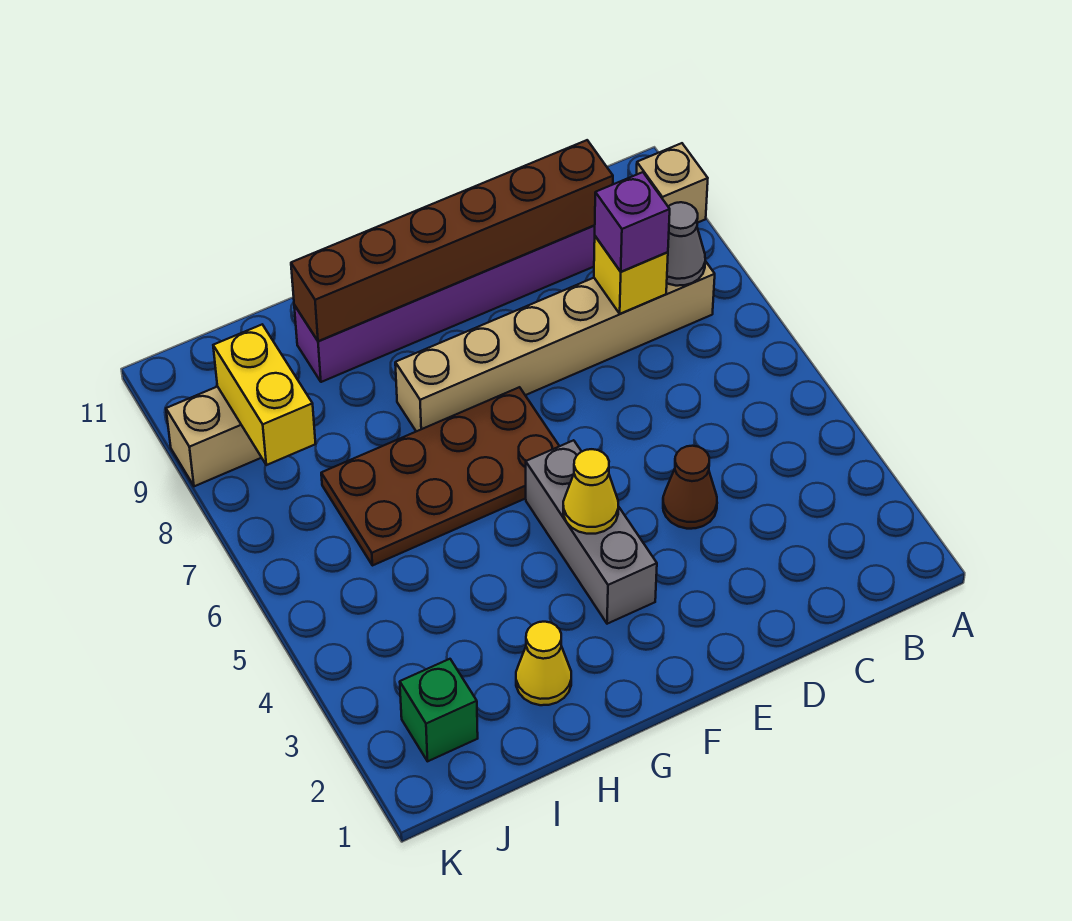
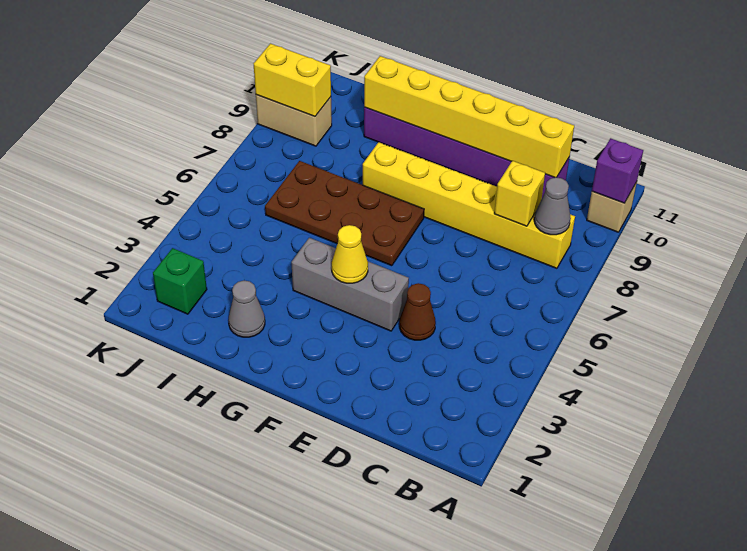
tan 1x6 brick [395,261,715,431] -> yellow 1x6 brick [363,142,575,268]
purple 1x1 brick [594,172,670,272] -> purple 1x1 brick moved to [592,138,643,203]
brown 1x6 brick [291,140,613,341] -> yellow 1x6 brick [364,56,574,178]
grey 1x3 brick [526,440,657,624] -> grey 1x3 brick turned to [291,238,409,331]
yellow 1x1 cone [516,622,571,705] -> grey 1x1 cone [228,280,265,337]
yellow 1x2 brick [213,325,316,465] -> yellow 1x2 brick turned to [254,44,331,117]

